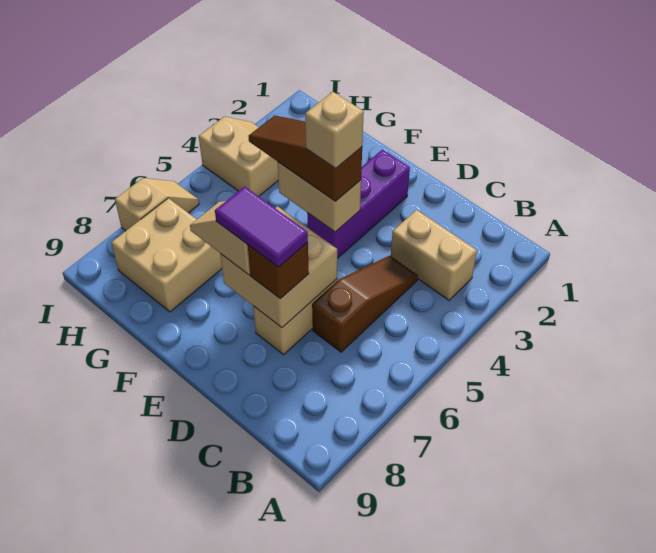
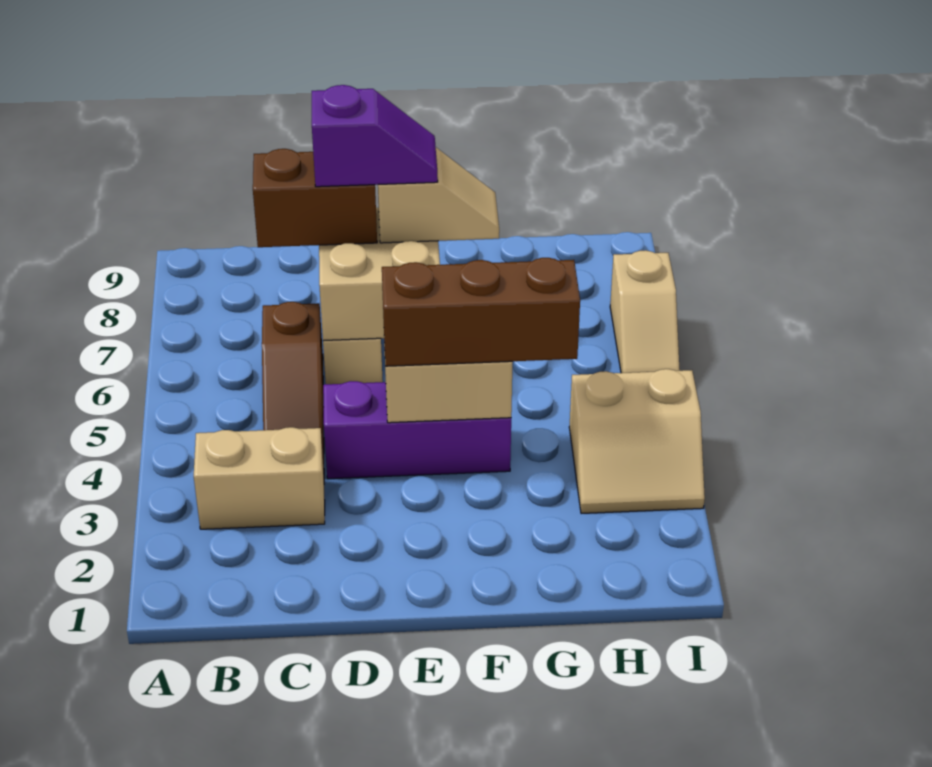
brown 1x1 brick [248,243,309,299] -> brown 1x2 brick [253,149,377,247]
purple 1x2 tile [215,186,308,267] -> purple 1x2 slope [312,85,438,187]
purple 1x3 brick [307,150,410,258] -> purple 1x3 brick turned to [323,381,511,479]
brown 1x3 slope [249,115,362,201] -> brown 1x3 brick [382,258,580,366]
tan 1x1 brick [305,92,364,168] -> none
tan 2x2 brick [111,198,222,312] -> none

